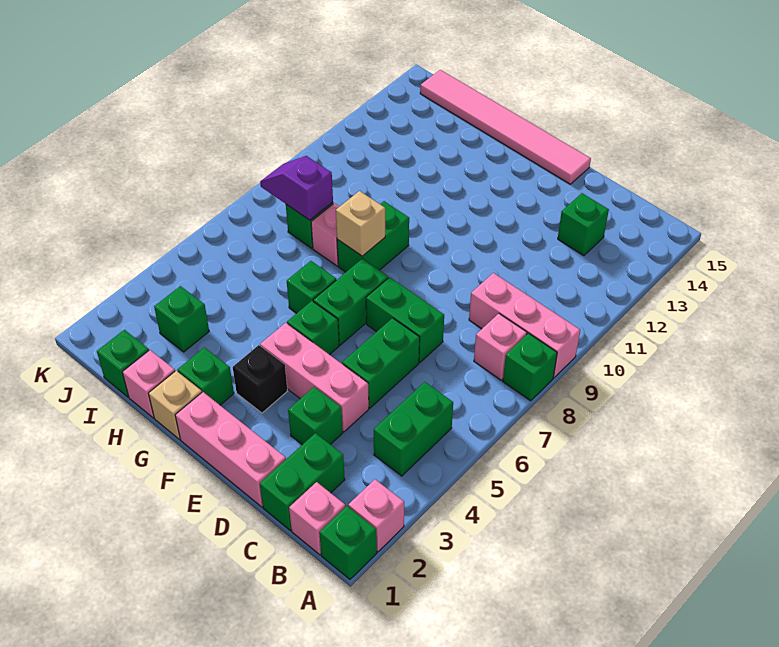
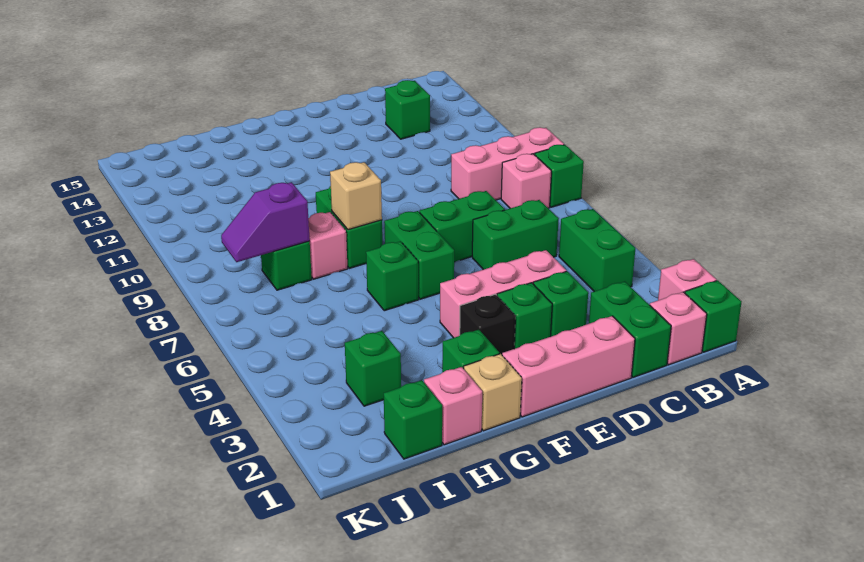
green 1x2 brick [342,318,420,408] -> green 1x2 brick turned to [472,200,559,270]
pink 1x6 tile [420,70,591,184] -> none
green 1x1 brick [287,301,339,355] -> green 1x1 brick moved to [497,283,552,349]

